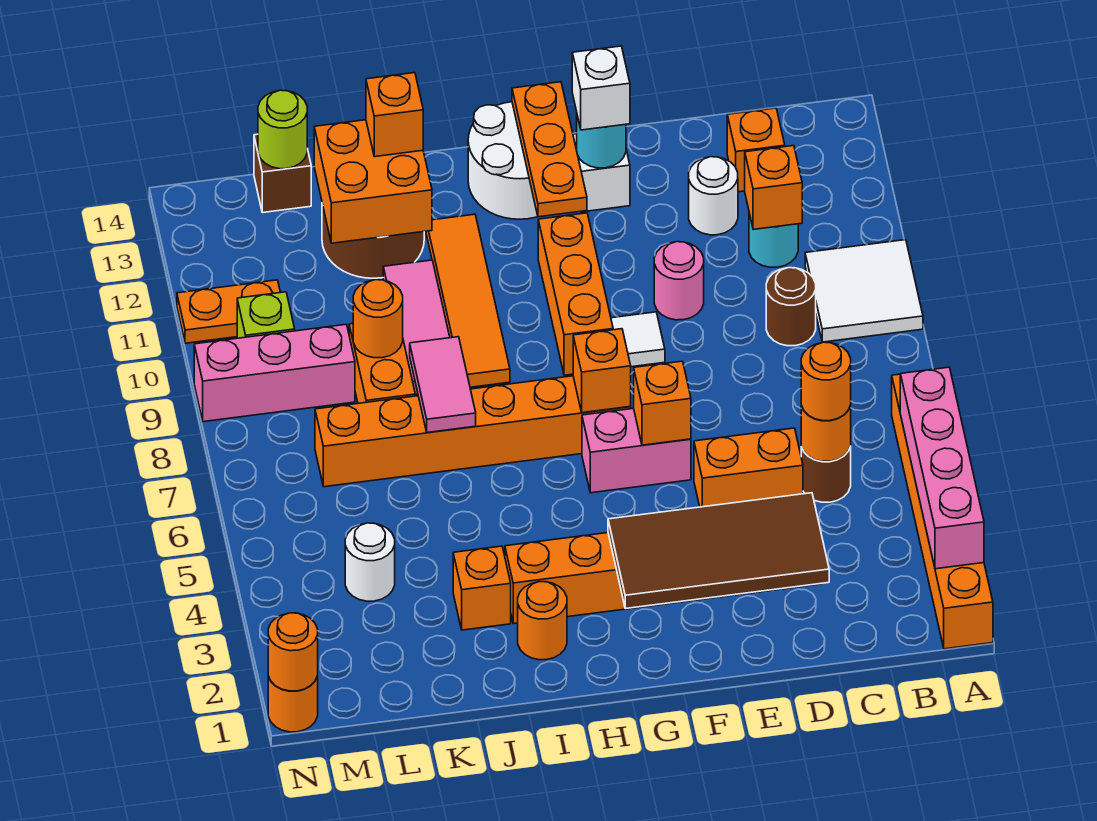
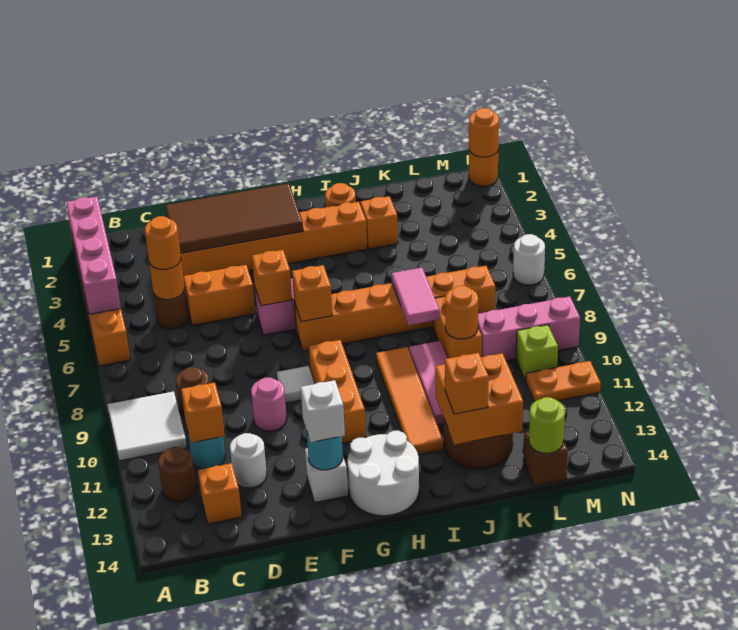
none -> brown 1x1 round brick [158,447,196,502]
orange 1x3 plate [512,82,587,217] -> none
white 1x1 round brick [345,523,395,601] -> white 1x1 round brick moved to [513,234,545,285]

